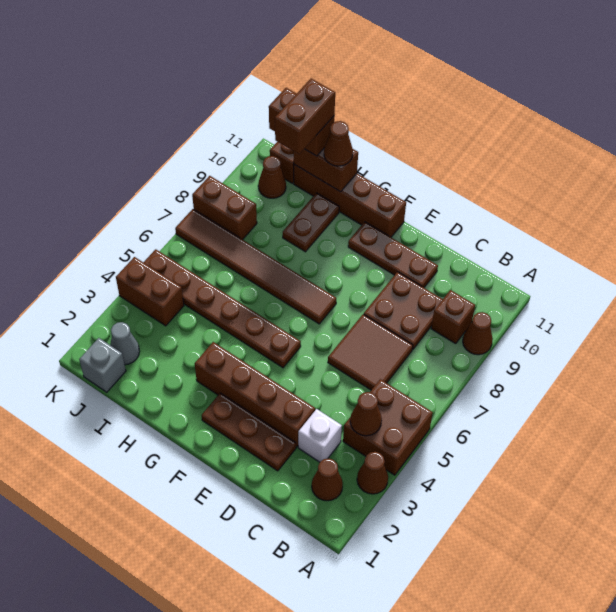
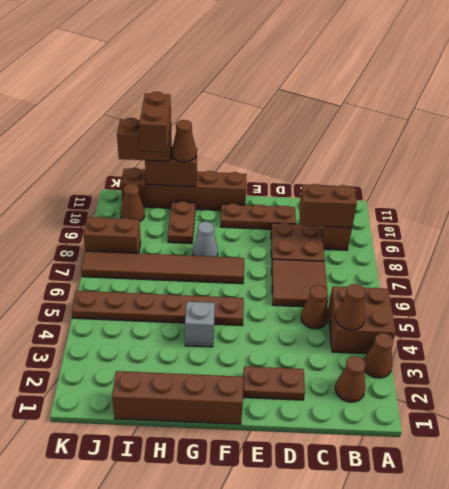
brown 1x1 cone [463,312,493,355] -> brown 1x1 cone moved to [301,285,328,329]
white 1x1 brick [298,409,342,462] -> none
brown 1x3 plate [202,393,296,471] -> brown 1x2 plate [243,366,305,400]
brown 1x4 brick [195,342,315,447] -> brown 1x4 brick moved to [112,371,243,424]
grey 1x1 brick [79,338,126,392] -> grey 1x1 brick moved to [185,302,215,347]
grey 1x1 cone [110,322,140,365] -> grey 1x1 cone moved to [193,221,218,257]
brown 1x2 brick [116,257,184,326] -> brown 1x2 brick moved to [299,184,357,228]

